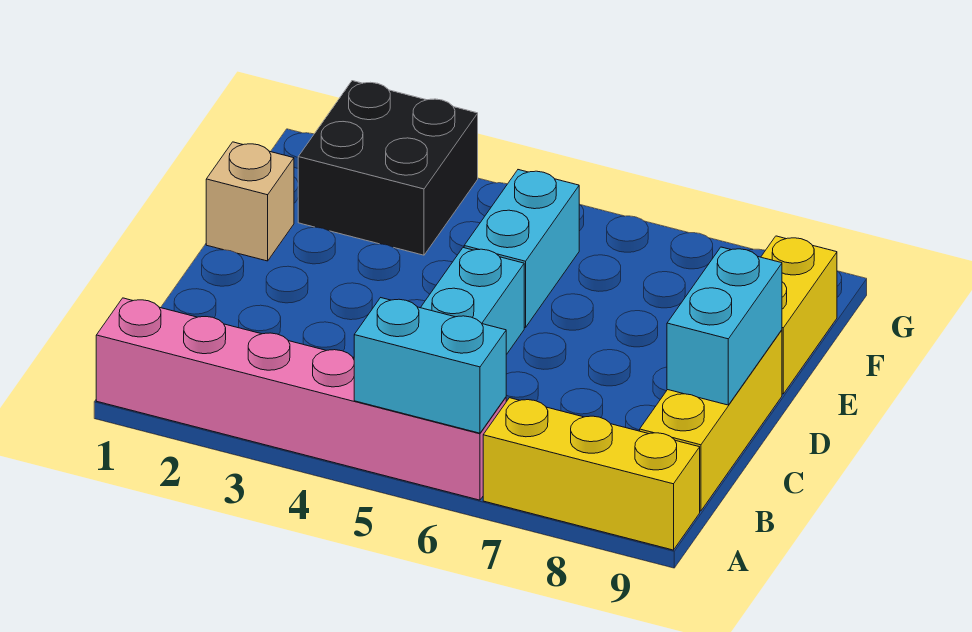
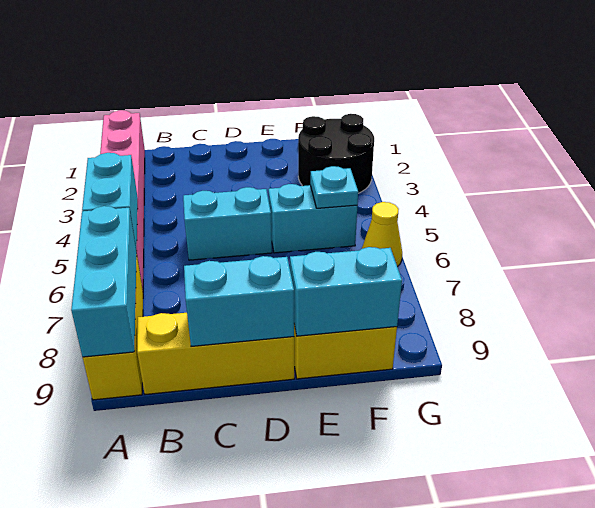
none -> cyan 1x3 brick [71,206,137,357]
tan 1x1 brick [206,142,294,261] -> none
none -> cyan 1x2 brick [290,247,402,336]
black 2x2 brick [298,81,478,255] -> black 2x2 round brick [298,114,374,193]
none -> cyan 1x1 plate [310,166,358,208]
none -> yellow 1x1 cone [362,202,402,267]

